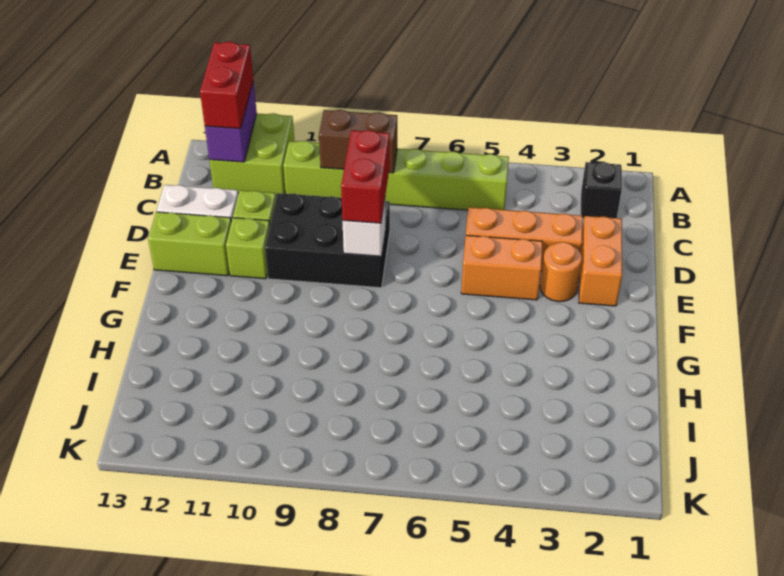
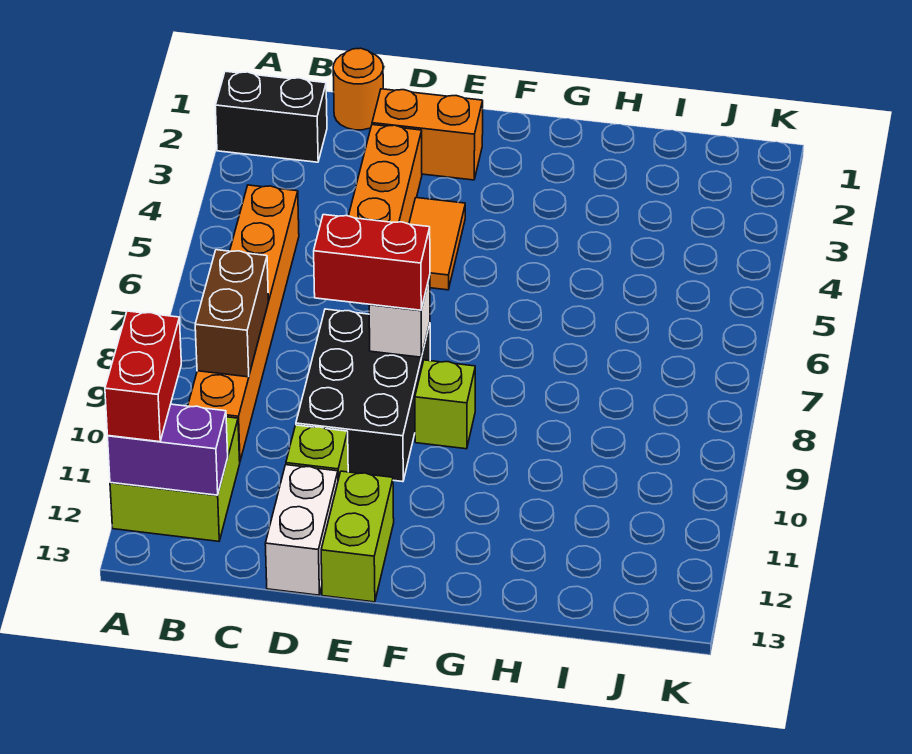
red 1x2 brick [200,42,253,129] -> red 1x2 brick turned to [105,311,181,442]
black 1x1 brick [581,162,622,219] -> black 1x2 brick [215,71,327,162]
lime 1x6 brick [283,141,509,210] -> orange 1x6 brick [188,185,299,461]
orange 1x1 round brick [540,242,582,302] -> orange 1x1 round brick moved to [333,48,383,130]
orange 1x2 brick [461,235,543,300] -> orange 1x2 tile [409,198,465,290]
lime 1x1 brick [226,218,270,279] -> lime 1x1 brick moved to [415,360,475,449]

